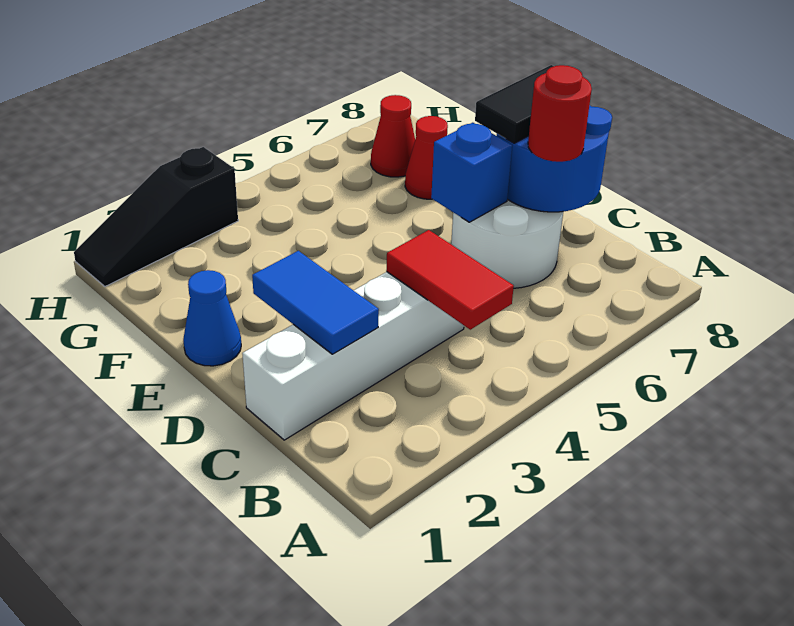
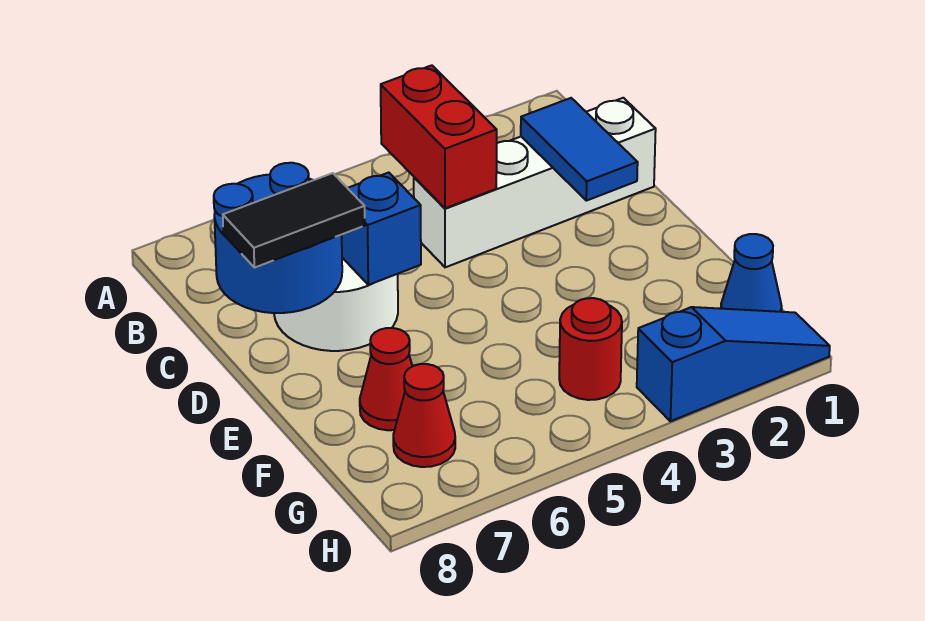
red 1x2 tile [386,230,514,330] -> red 1x2 brick [381,65,497,208]
red 1x1 round brick [528,65,592,162] -> red 1x1 round brick moved to [559,298,622,400]
blue 1x1 cone [183,270,241,366] -> blue 1x1 cone moved to [721,234,782,312]
black 1x3 slope [74,147,238,286] -> blue 1x3 slope [637,307,830,421]

